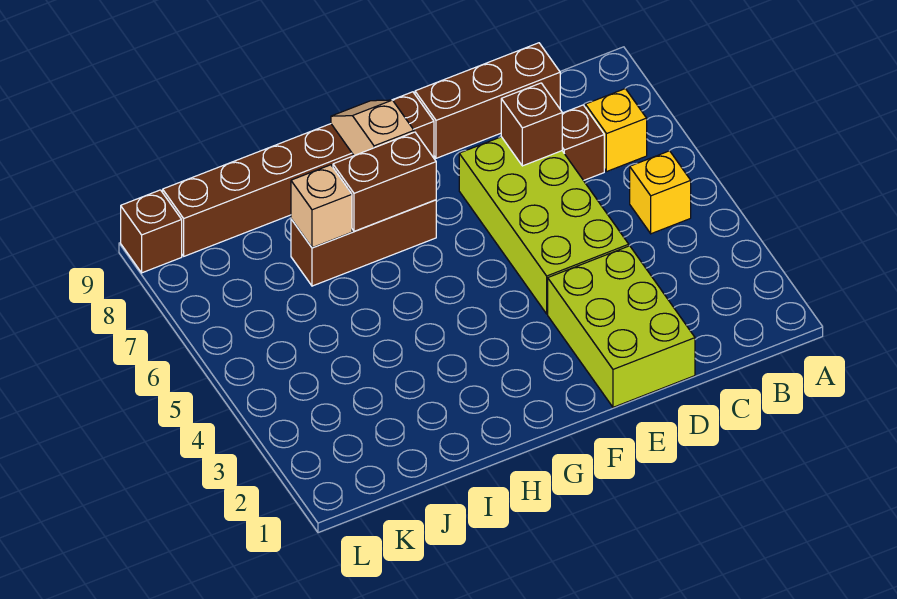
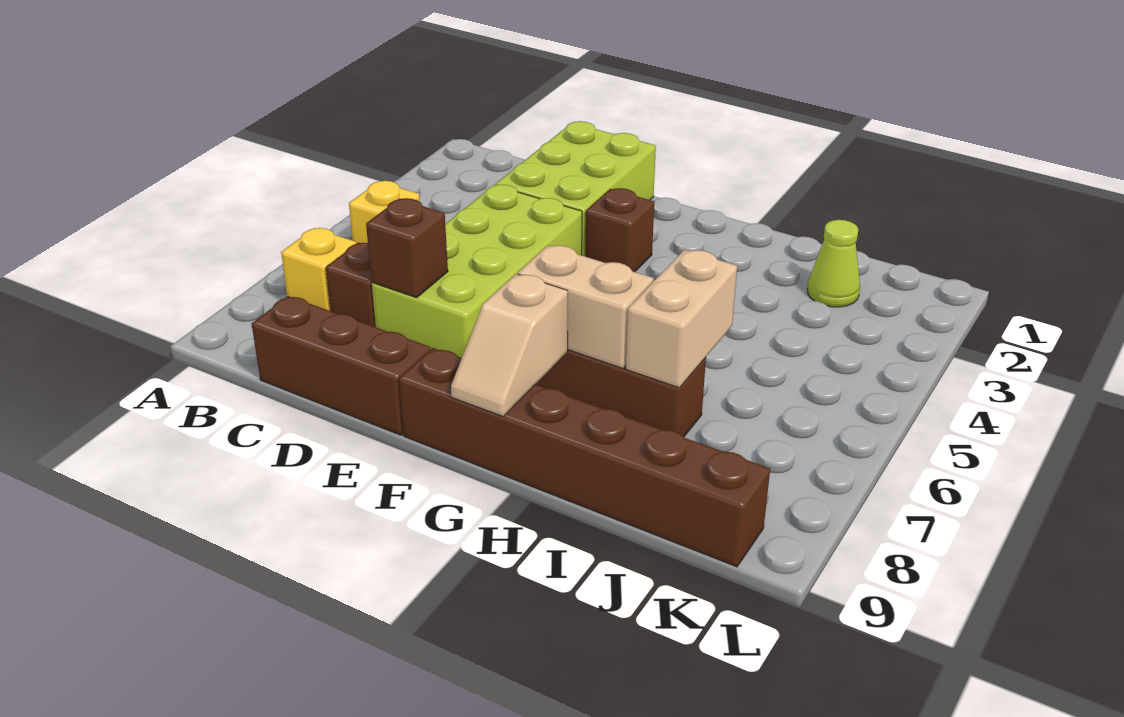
brown 1x2 brick [333,132,436,231] -> tan 1x2 brick [518,245,654,368]
tan 1x1 brick [291,165,352,248] -> tan 1x2 brick [626,250,737,388]
none -> lime 1x1 cone [807,220,860,307]
brown 1x1 brick [121,190,182,273] -> brown 1x1 brick moved to [585,188,654,272]

